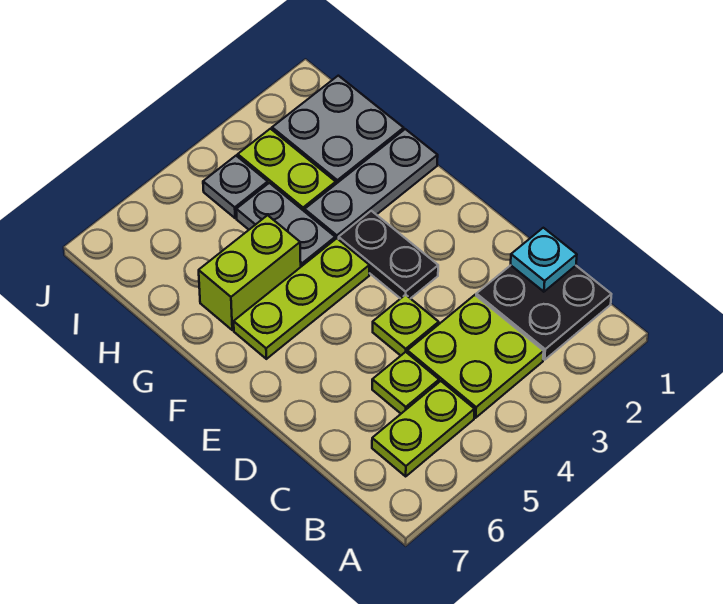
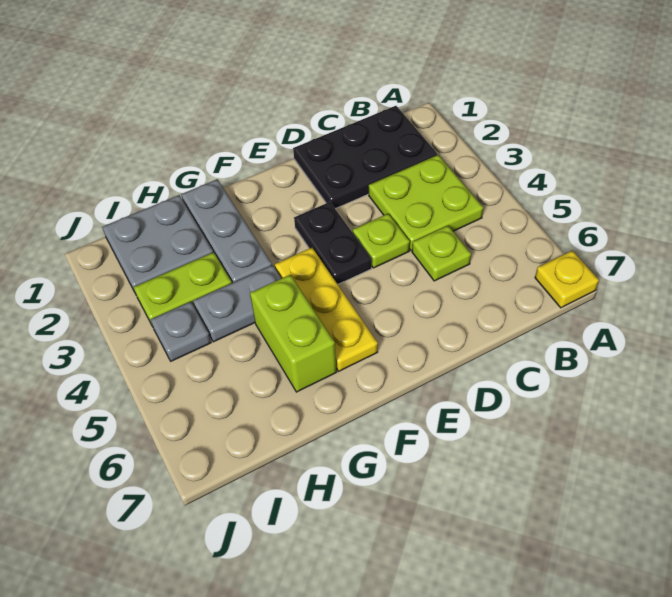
none -> yellow 1x1 plate [535,250,599,308]
black 2x2 plate [476,265,611,360] -> black 2x3 plate [293,106,437,209]
lime 1x2 plate [372,381,475,476] -> none
cyan 1x1 plate [511,228,577,292] -> none
black 1x2 plate [339,211,438,299] -> black 1x2 plate turned to [294,202,371,284]
lime 1x3 plate [234,238,369,359] -> yellow 1x3 plate [275,248,378,371]

